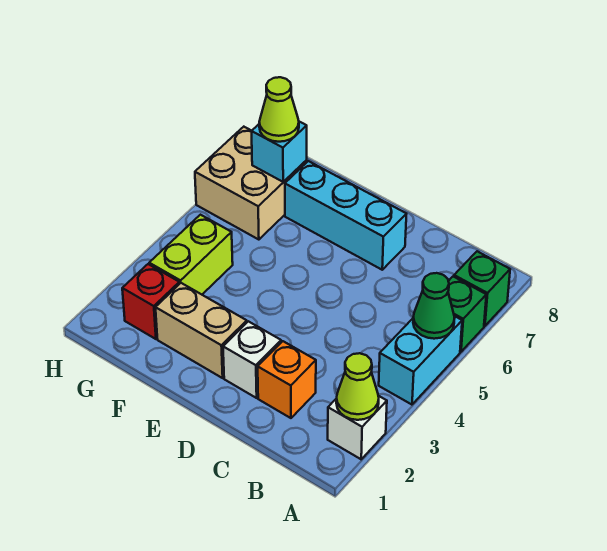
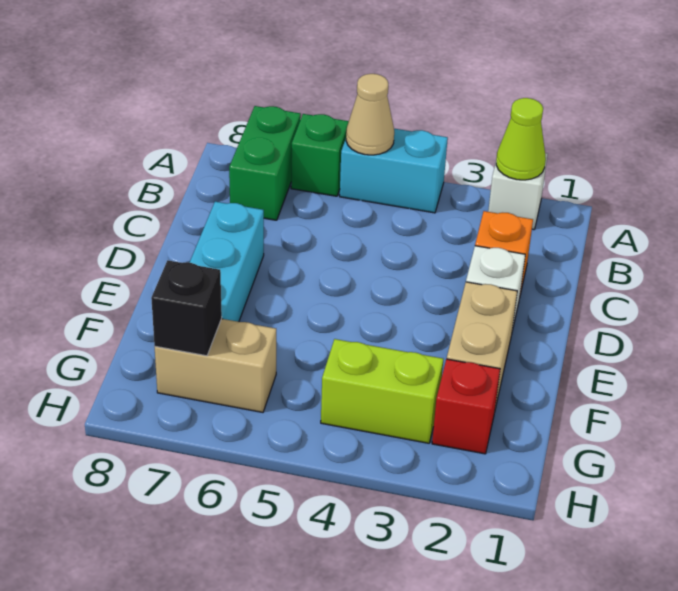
green 1x1 cone [413,273,455,339] -> tan 1x1 cone [346,74,394,155]
green 1x1 brick [454,251,510,326] -> green 1x2 brick [229,106,301,220]
tan 2x2 brick [195,127,307,240] -> tan 1x2 brick [155,319,276,412]
cyan 1x1 brick [252,122,307,182] -> black 1x1 brick [151,260,222,356]
lime 1x1 cone [259,77,299,142] -> none

